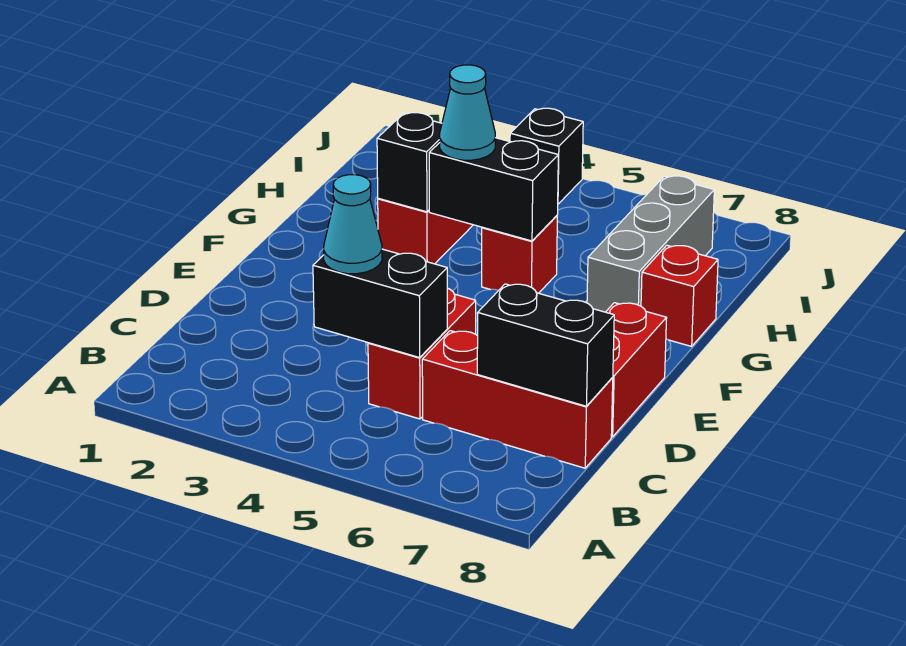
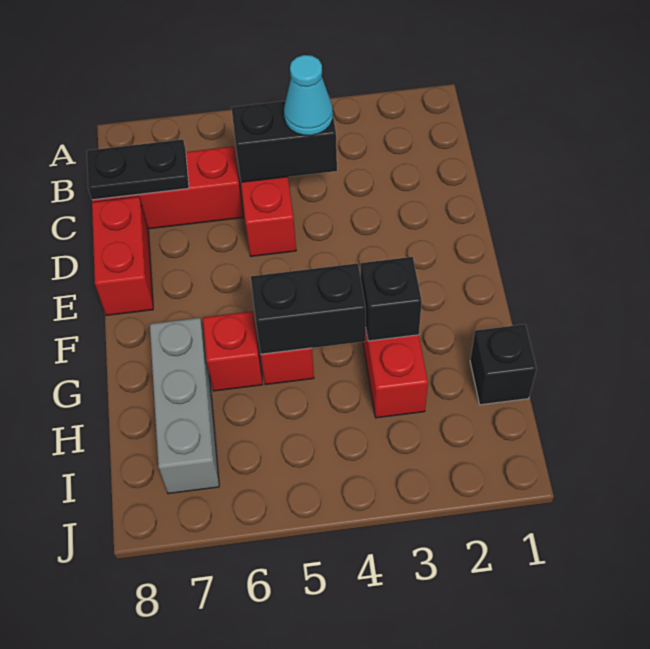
black 1x2 brick [477,284,614,406] -> black 1x2 plate [87,139,189,200]
cyan 1x1 cone [439,65,495,160] -> none
red 1x1 brick [641,245,718,346] -> red 1x1 brick moved to [203,311,262,391]
black 1x1 brick [510,108,583,204] -> black 1x1 brick moved to [470,324,537,405]

